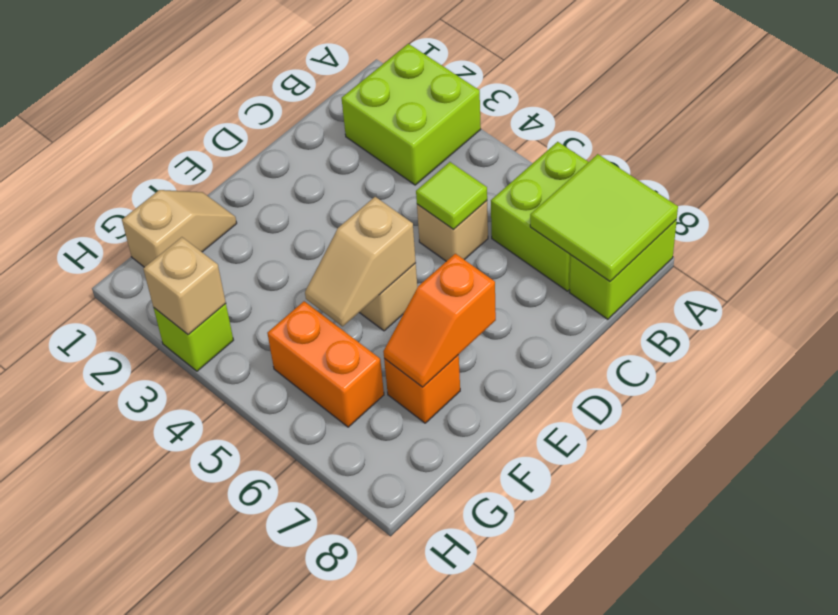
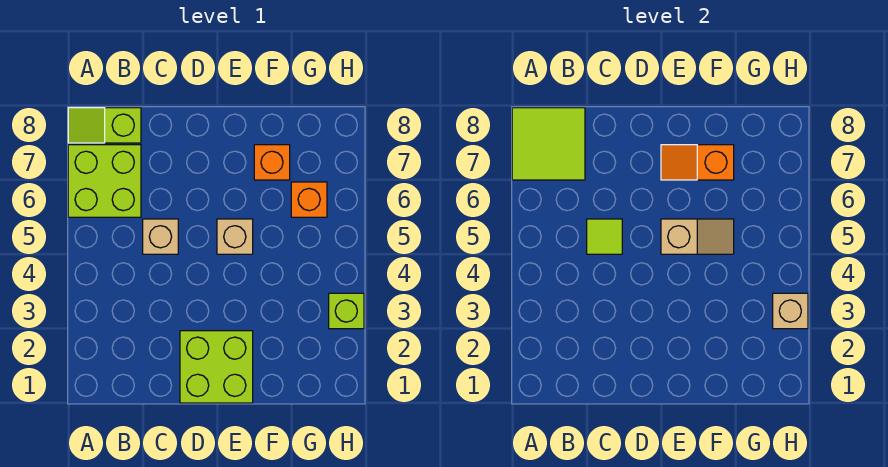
lime 2x2 brick [342,44,481,185] -> lime 2x2 brick moved to [180,331,253,403]
lime 1x2 brick [569,220,677,319] -> lime 1x2 slope [68,108,141,143]
orange 1x2 slope [383,254,496,387] -> orange 1x2 slope turned to [661,145,734,180]
tan 1x2 slope [122,190,237,267] -> none
orange 1x2 brick [267,301,384,427] -> orange 1x1 brick [291,182,327,217]

